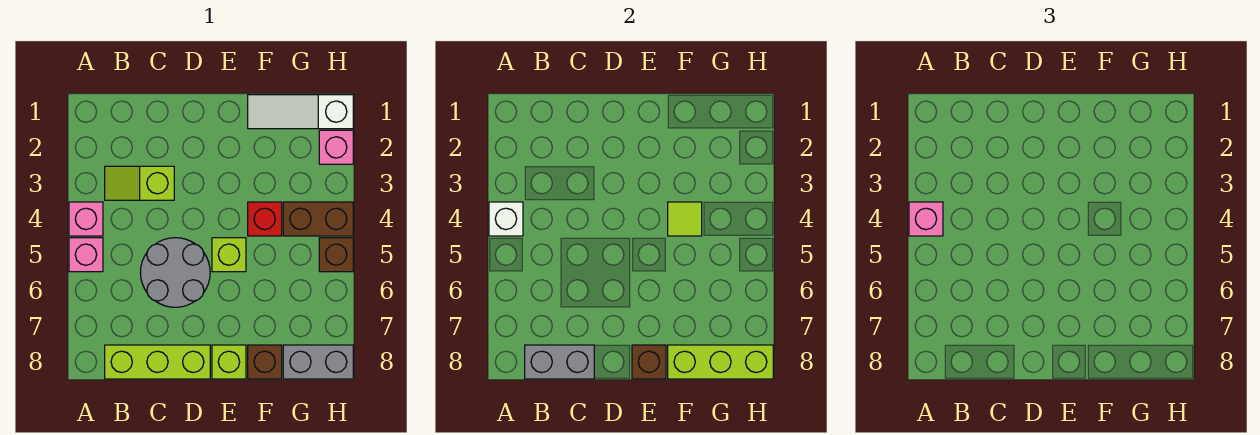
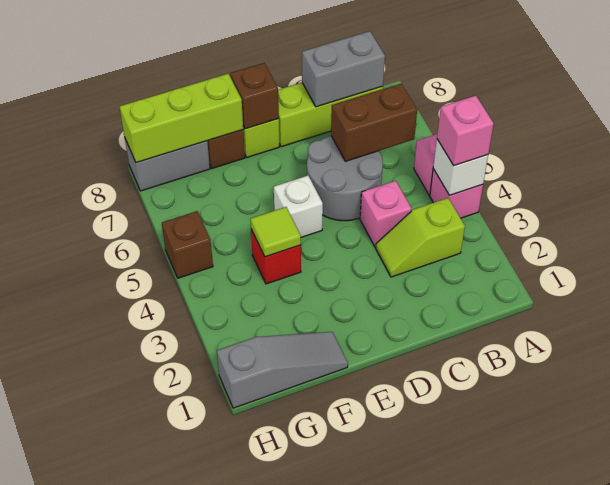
lime 1x2 slope [105,166,174,200] -> lime 1x2 slope turned to [376,198,465,277]
lime 1x1 brick [212,238,246,272] -> white 1x1 brick [274,176,323,237]
white 1x3 slope [248,95,353,129] -> grey 1x3 slope [217,332,348,408]
brown 1x2 brick [283,202,353,236] -> brown 1x2 brick moved to [331,83,417,161]
pink 1x1 brick [319,130,353,164] -> pink 1x1 brick moved to [360,181,412,247]

